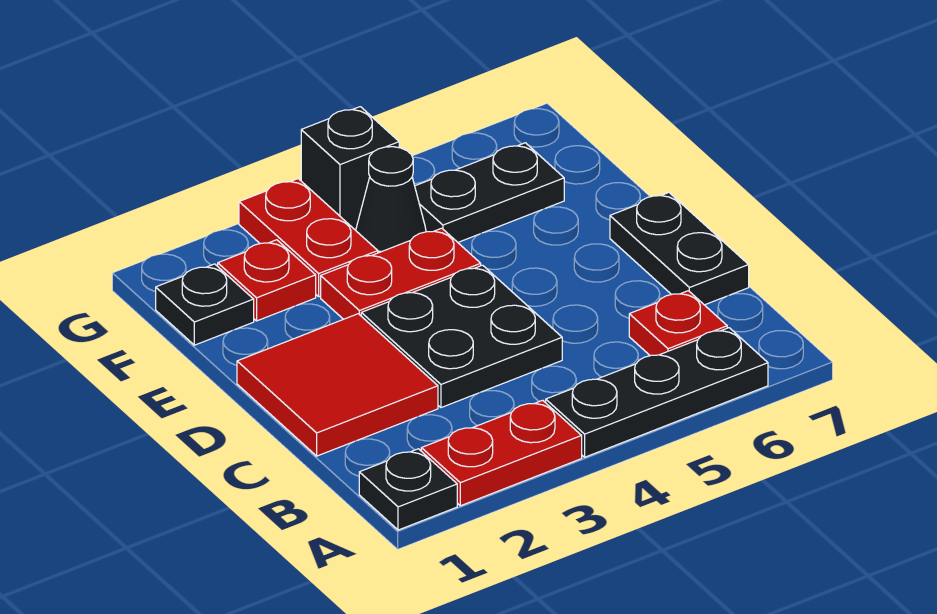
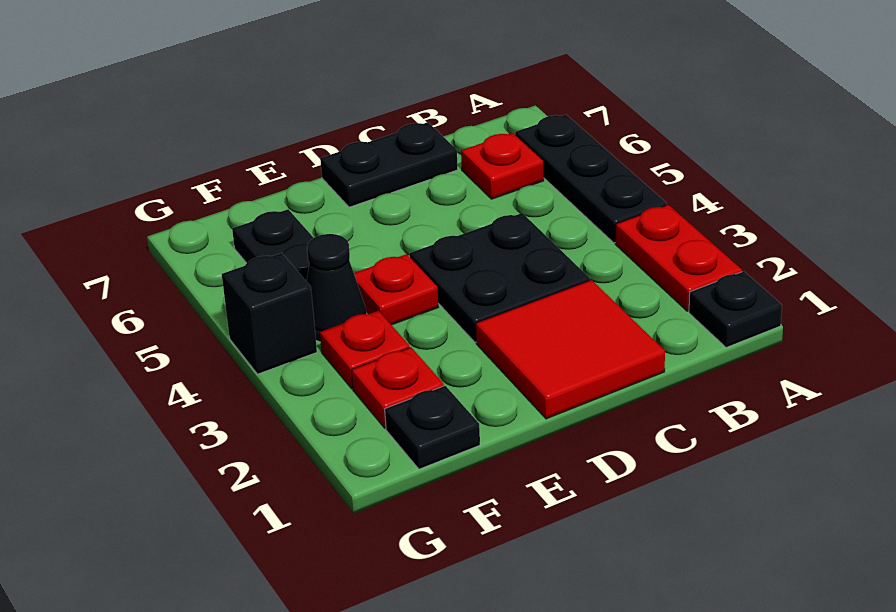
red 1x2 plate [321,228,481,319] -> red 1x1 plate [354,254,438,325]
red 1x2 plate [239,179,378,297] -> red 1x1 plate [320,311,410,389]

